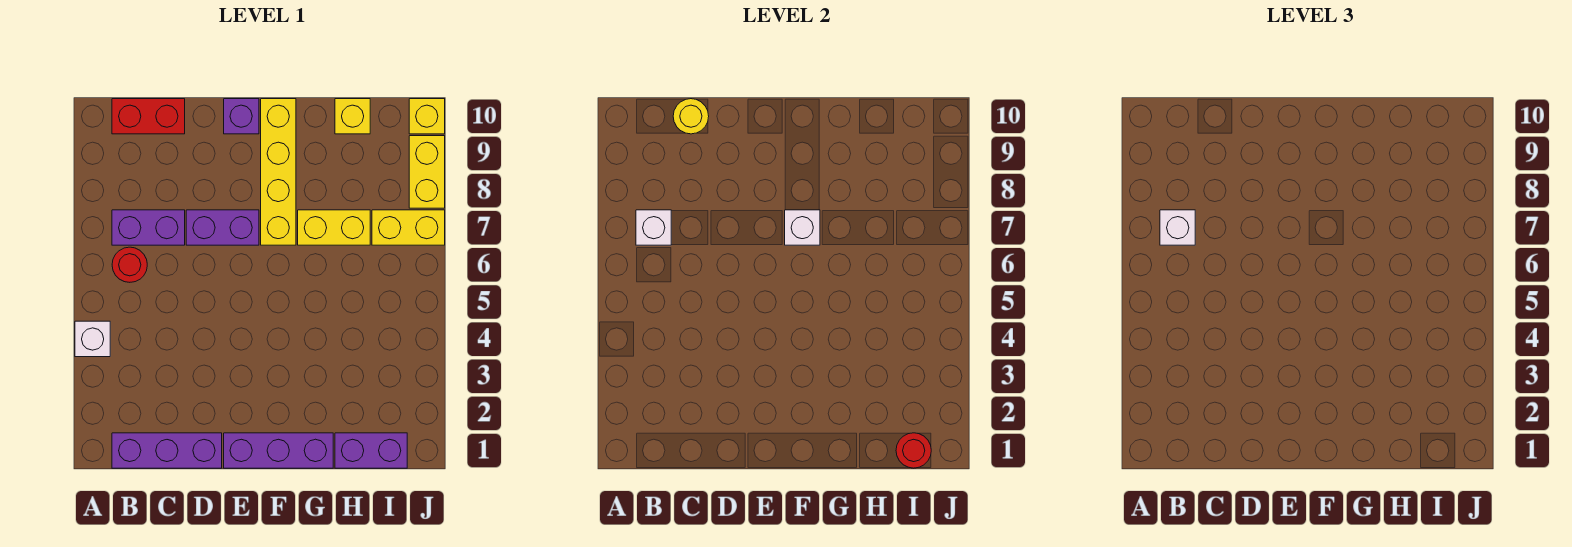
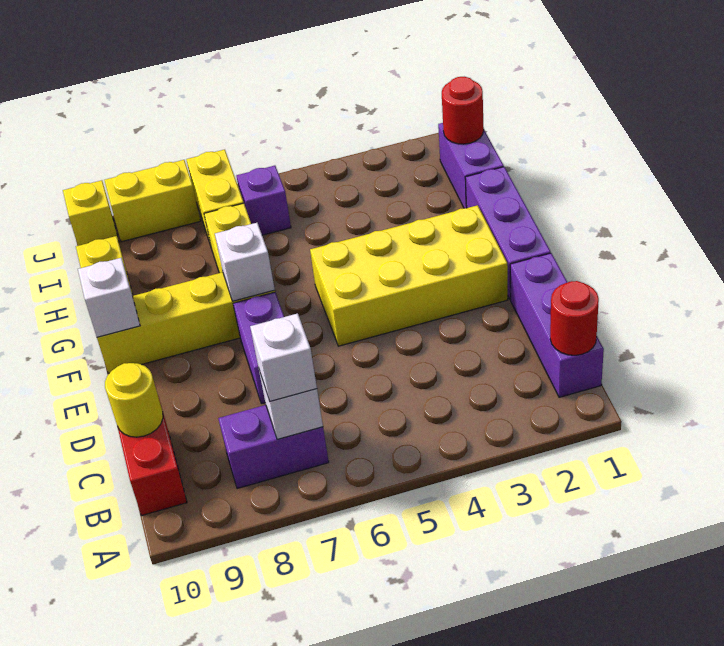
white 1x1 brick [75,321,110,357] -> white 1x1 brick moved to [78,258,140,337]
red 1x1 round brick [112,247,147,282] -> red 1x1 round brick moved to [550,281,599,355]
purple 1x2 brick [112,210,185,245] -> purple 1x2 brick turned to [218,405,329,489]
none -> yellow 2x4 brick [310,205,508,346]
purple 1x1 brick [224,99,259,134] -> purple 1x1 brick moved to [236,166,291,235]

